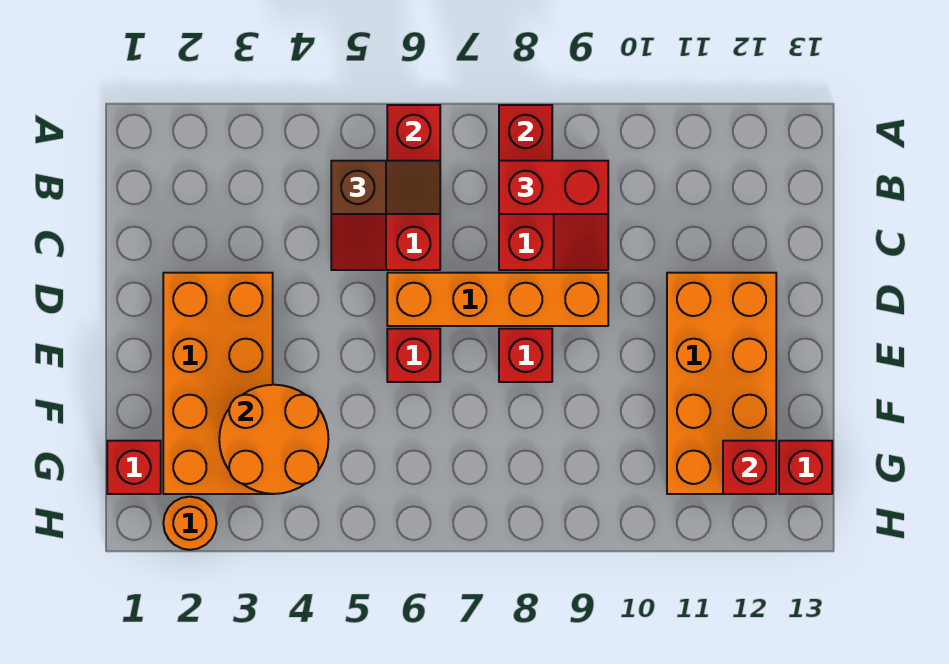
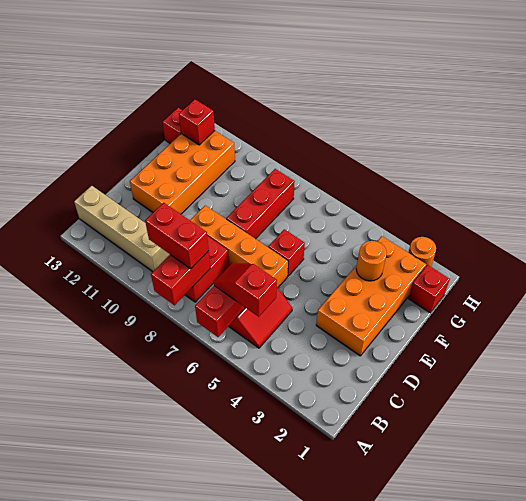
brown 1x2 slope [331,161,440,214] -> red 1x2 slope [214,263,277,317]
none -> tan 1x4 brick [74,186,170,272]
red 1x1 brick [499,329,552,382] -> red 1x3 brick [226,169,295,239]
orange 2x2 round brick [219,385,329,494] -> orange 1x1 round brick [356,241,387,281]

